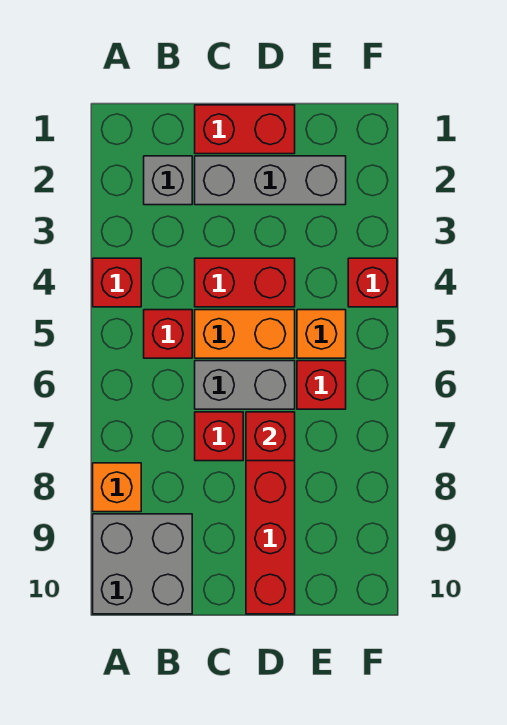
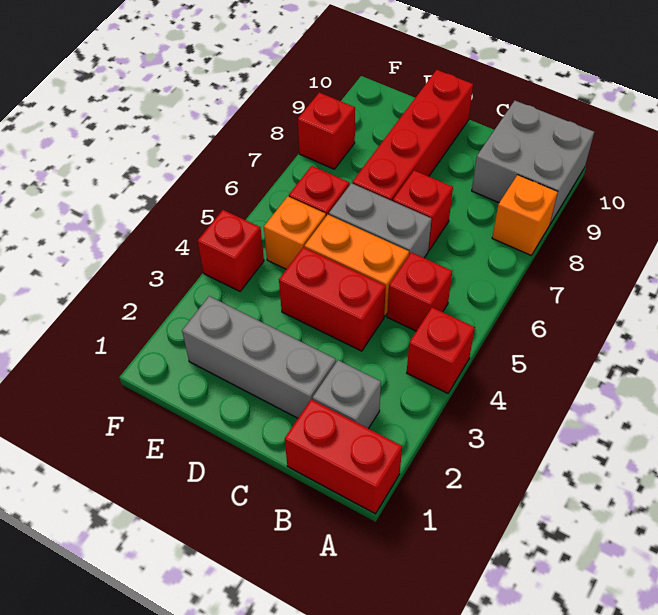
red 1x2 brick [195,105,295,154] -> red 1x2 brick moved to [285,399,402,514]
red 1x1 brick [246,412,295,461] -> red 1x1 brick moved to [298,92,355,169]

